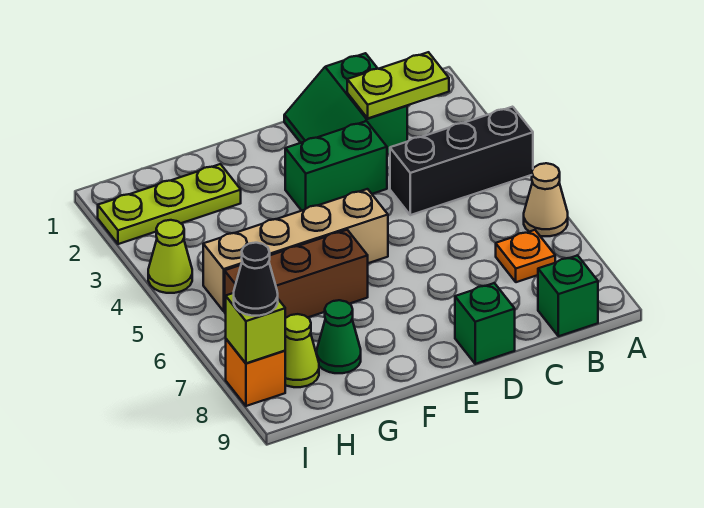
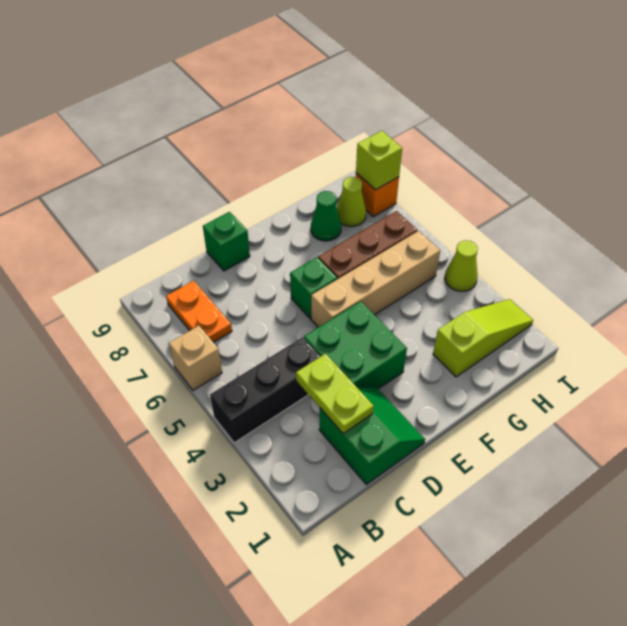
tan 1x1 cone [524,163,568,236] -> tan 1x1 brick [169,326,222,390]
lime 1x2 plate [347,52,449,118] -> lime 1x2 plate turned to [296,354,374,434]
orange 1x1 plate [496,230,555,282] -> orange 1x2 plate [166,281,232,343]
green 1x1 brick [538,255,598,336] -> green 1x1 brick moved to [290,257,337,319]
green 1x2 brick [285,121,387,211] -> green 2x2 brick [304,301,407,389]
lime 1x3 plate [98,164,241,244] -> lime 1x3 slope [433,299,533,377]
black 1x1 cone [234,243,278,316] -> none

